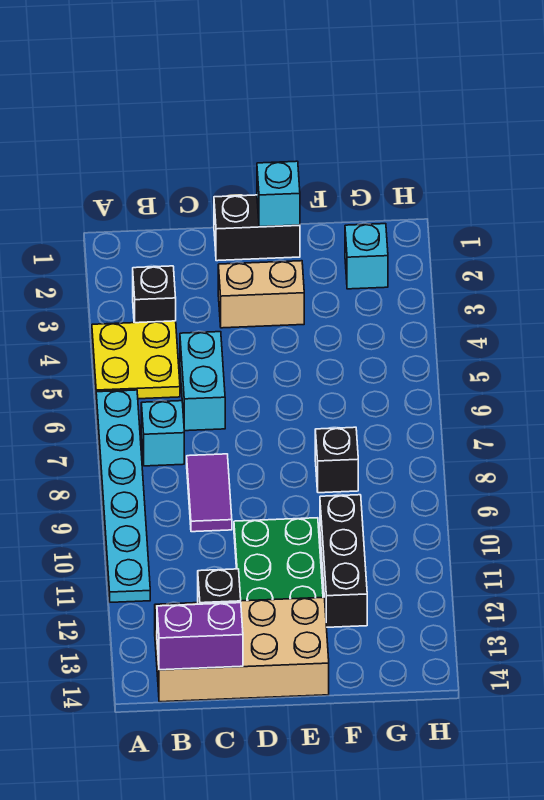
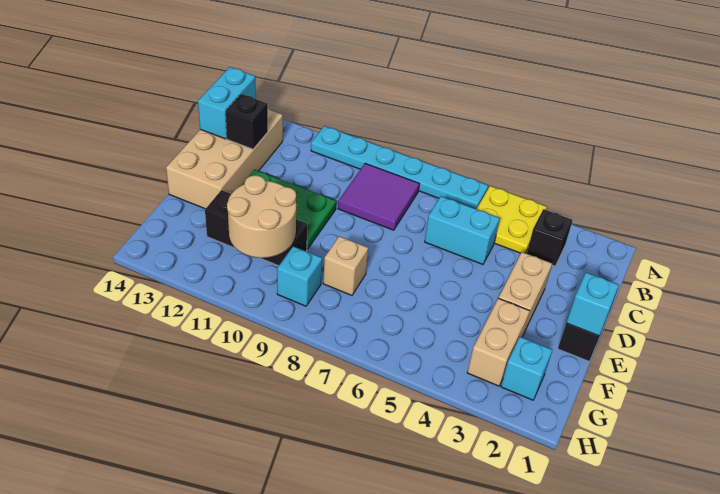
cyan 1x1 brick [141,401,184,466] -> cyan 1x1 brick moved to [277,246,322,306]
purple 1x2 brick [157,603,243,670] -> cyan 1x2 brick [198,67,256,139]
purple 1x2 tile [187,454,232,532] -> purple 2x2 tile [338,163,419,230]
none -> tan 1x2 brick [467,298,530,386]
black 1x1 brick [315,427,358,493] -> tan 1x1 brick [323,236,368,295]
none -> tan 2x2 round brick [227,175,296,258]

